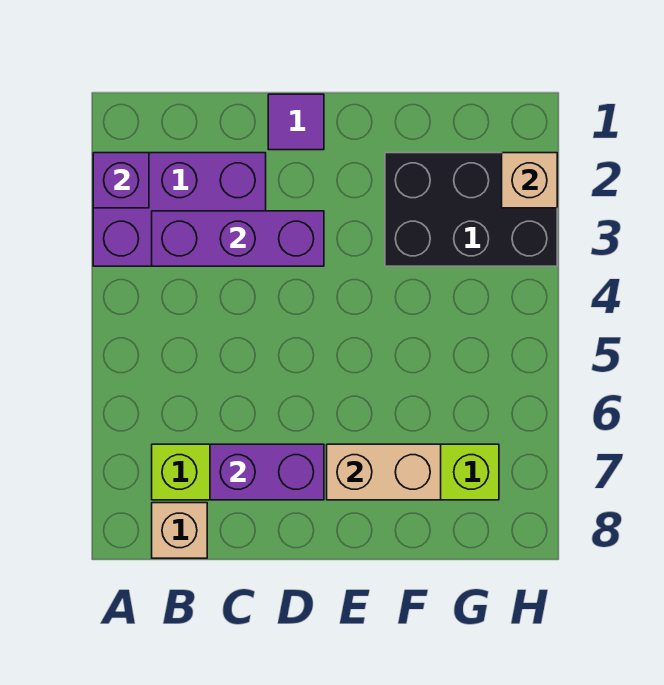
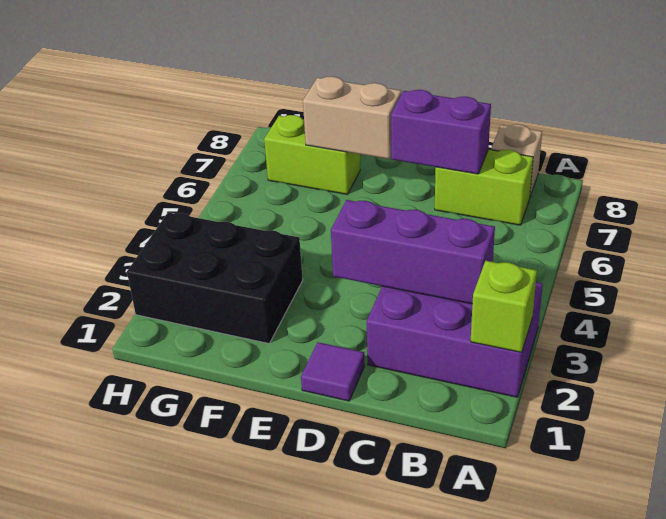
purple 1x1 brick [93,153,149,208] -> lime 1x1 brick [471,261,537,352]
tan 1x1 brick [502,153,557,208] -> none

